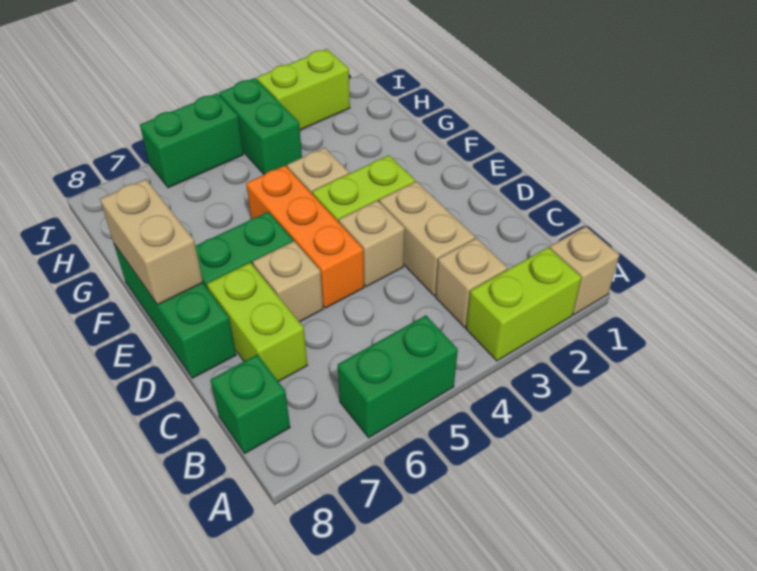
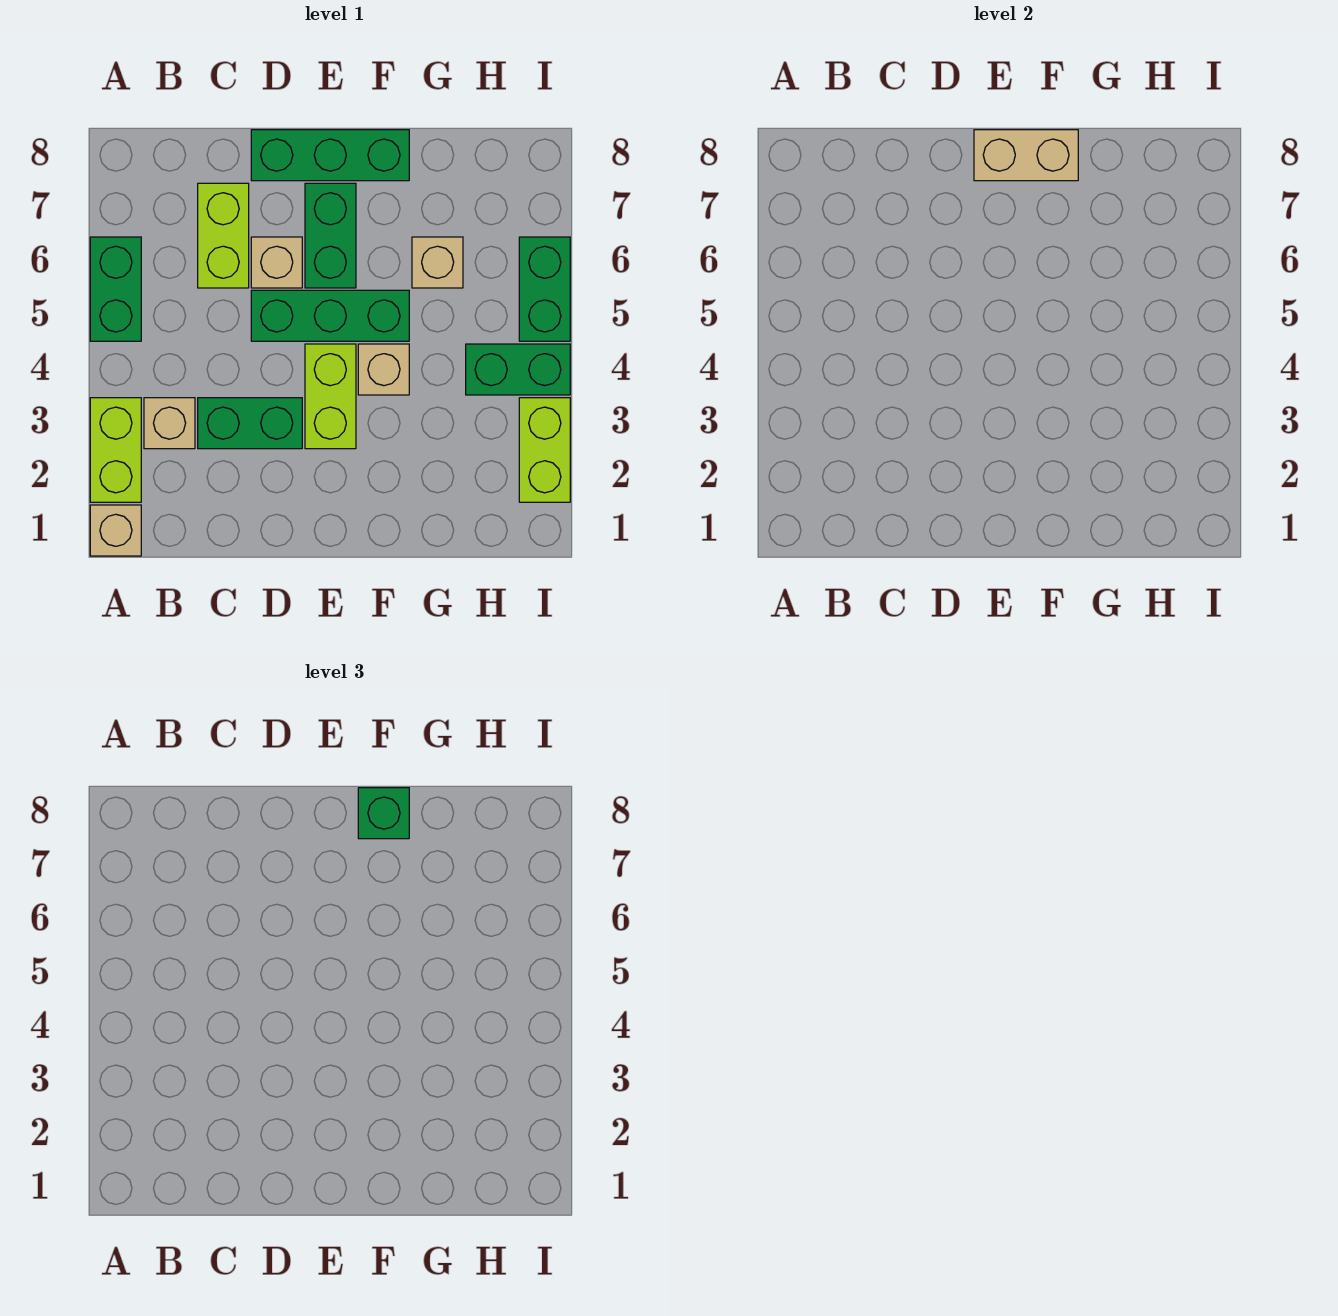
green 1x1 brick [211,355,290,453] -> green 1x1 brick moved to [358,788,409,839]
tan 1x2 brick [379,181,475,296] -> green 1x2 brick [198,398,302,449]
lime 1x2 brick [207,263,307,382] -> lime 1x2 brick turned to [198,183,249,288]
tan 1x1 brick [339,200,405,287] -> tan 1x1 brick moved to [412,237,463,288]
orange 1x3 brick [246,166,364,308] -> green 1x3 brick [251,290,409,341]

